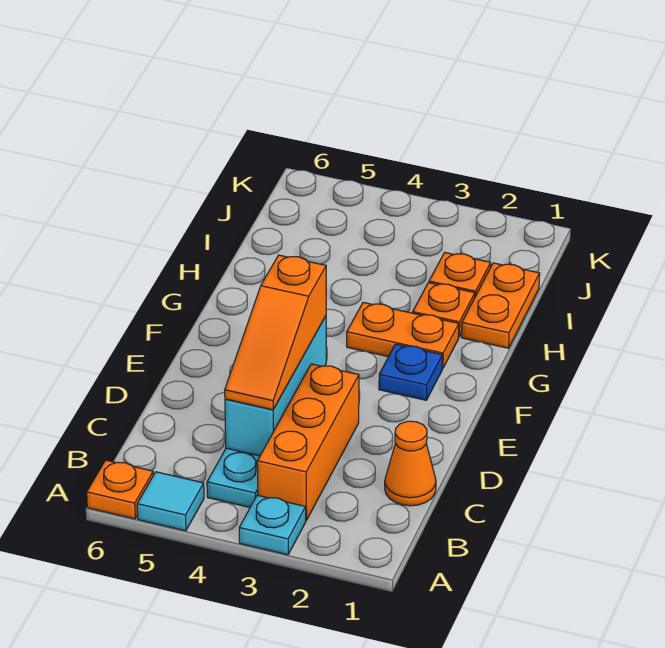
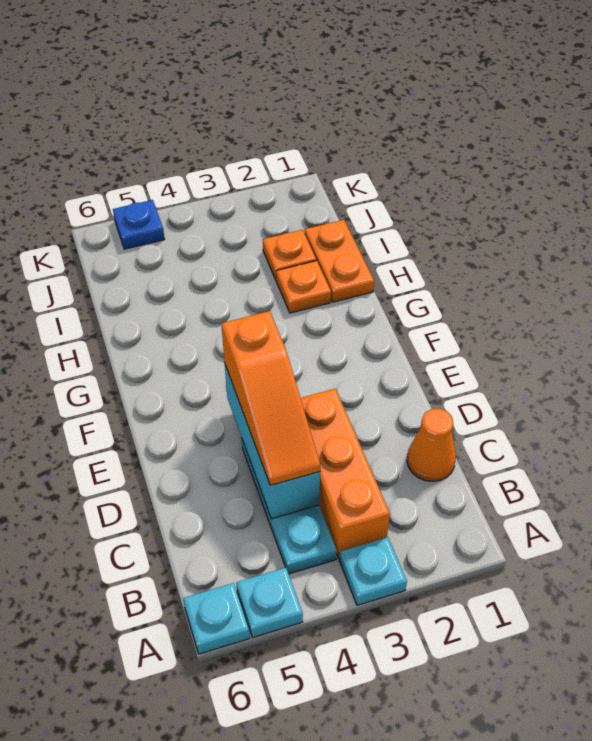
cyan 1x1 tile [137,472,204,531] -> cyan 1x1 plate [236,568,303,638]
orange 1x1 plate [87,460,153,519] -> cyan 1x1 plate [183,583,250,654]
blue 1x1 plate [379,344,443,400] -> blue 1x1 plate moved to [113,200,165,249]
orange 1x2 plate [347,302,459,369] -> none

